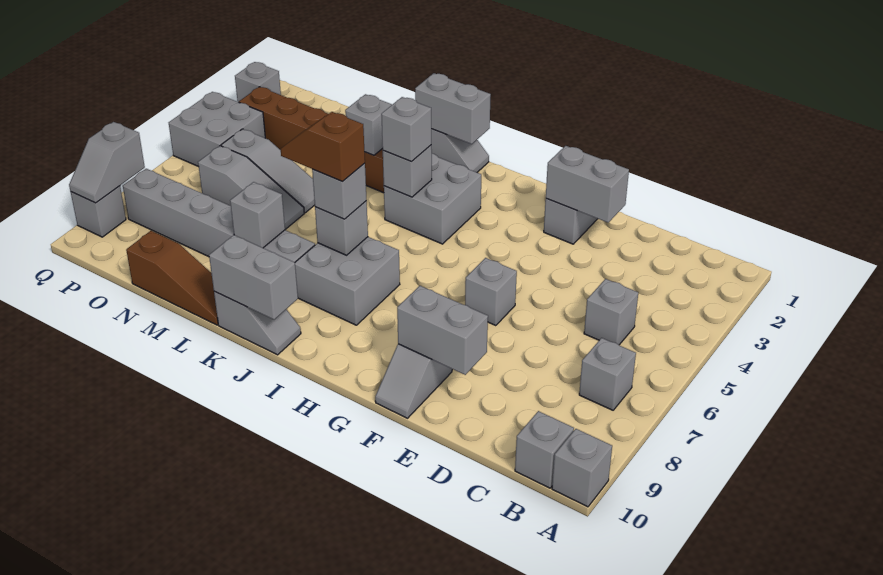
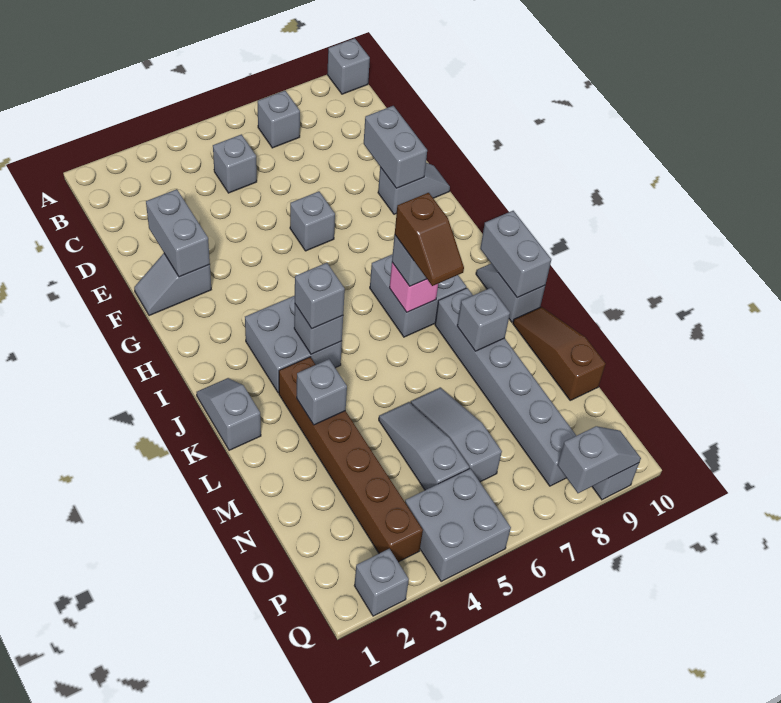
grey 1x1 brick [515,411,574,488] -> none
grey 1x2 brick [415,73,491,144] -> none
grey 1x1 brick [315,201,368,255] -> pink 1x1 brick [389,263,438,312]

